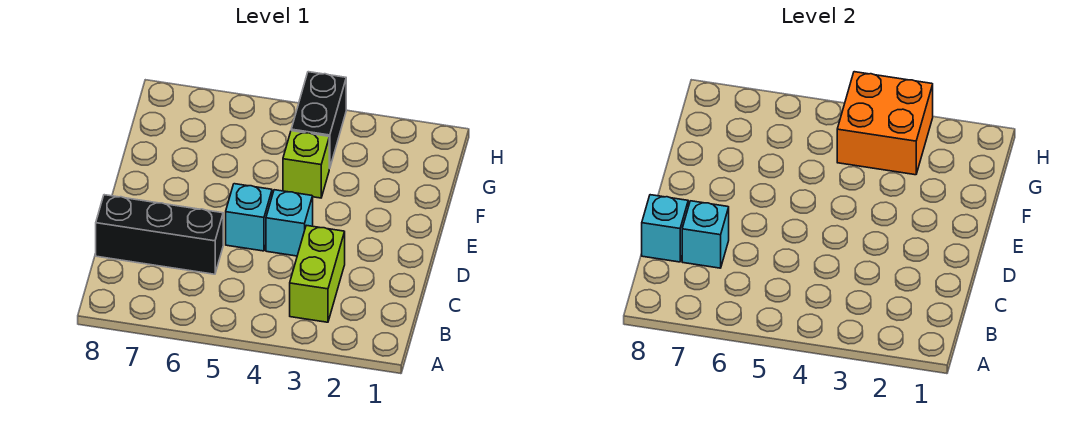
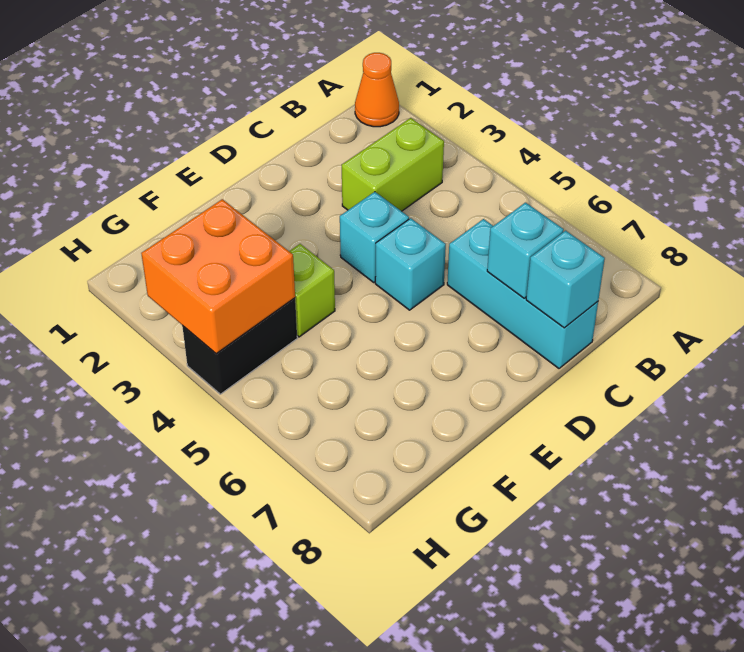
none -> orange 1x1 cone [355,53,399,127]
black 1x3 brick [96,195,223,274] -> cyan 1x3 brick [447,219,598,368]

